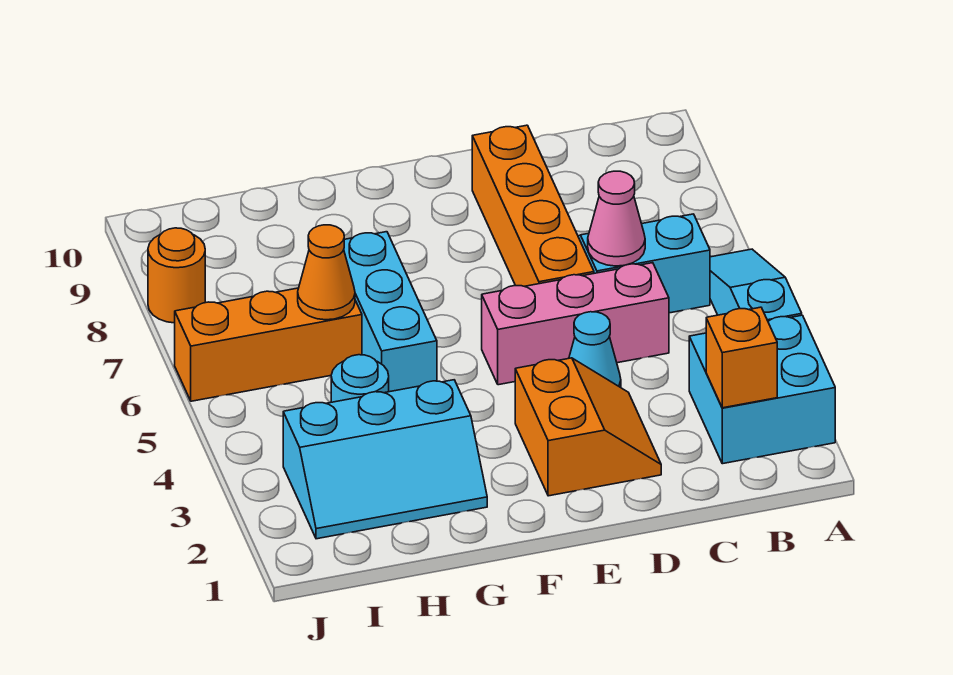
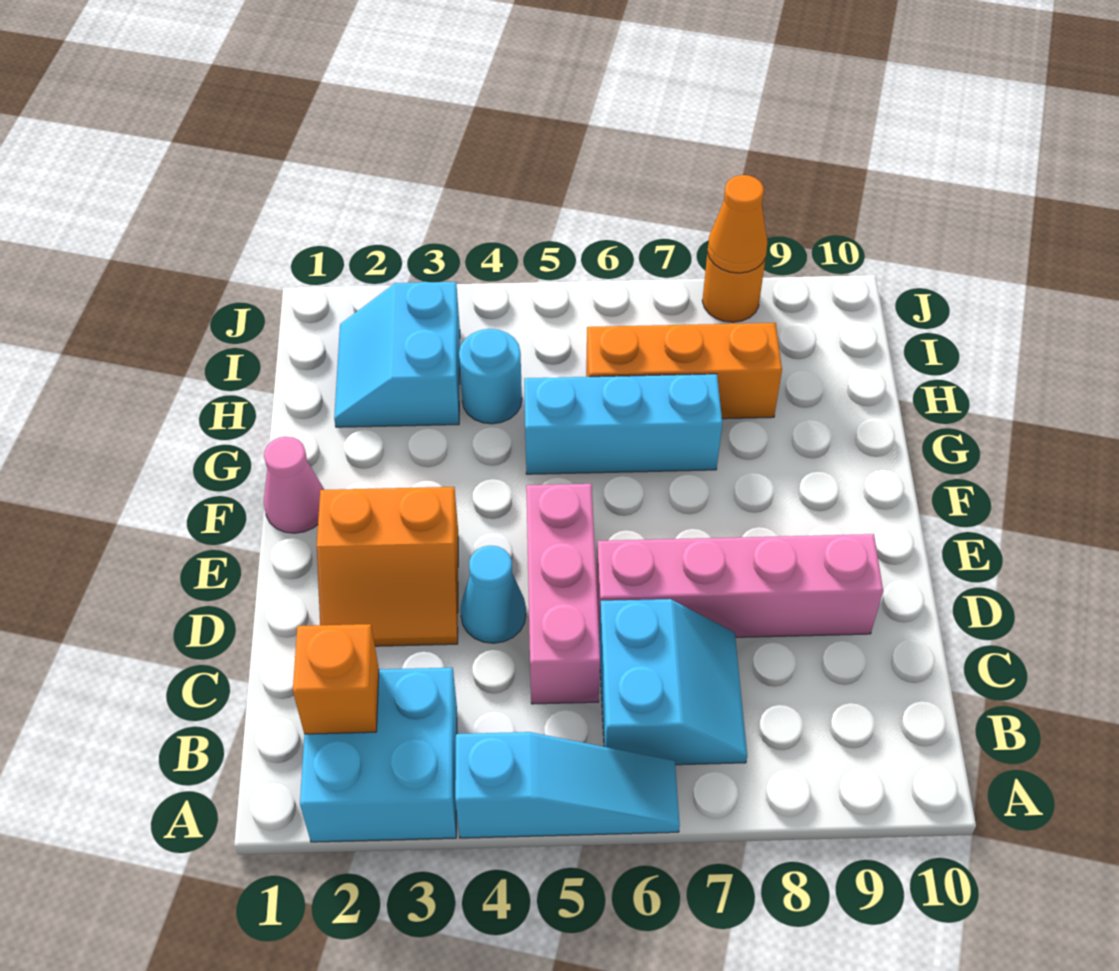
pink 1x1 cone [588,171,645,266] -> pink 1x1 cone moved to [264,437,324,533]
orange 1x4 brick [472,125,594,286] -> pink 1x4 brick [596,534,883,637]
cyan 2x3 slope [283,380,487,539] -> cyan 2x2 slope [334,282,460,427]
orange 1x3 brick [175,288,362,401] -> orange 1x3 brick turned to [586,323,782,419]
orange 1x1 cone [298,225,355,320] -> orange 1x1 cone moved to [707,175,767,273]

